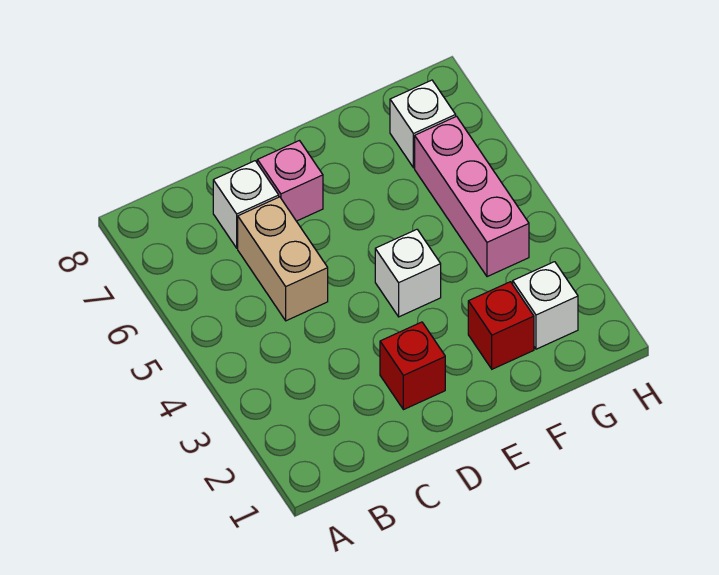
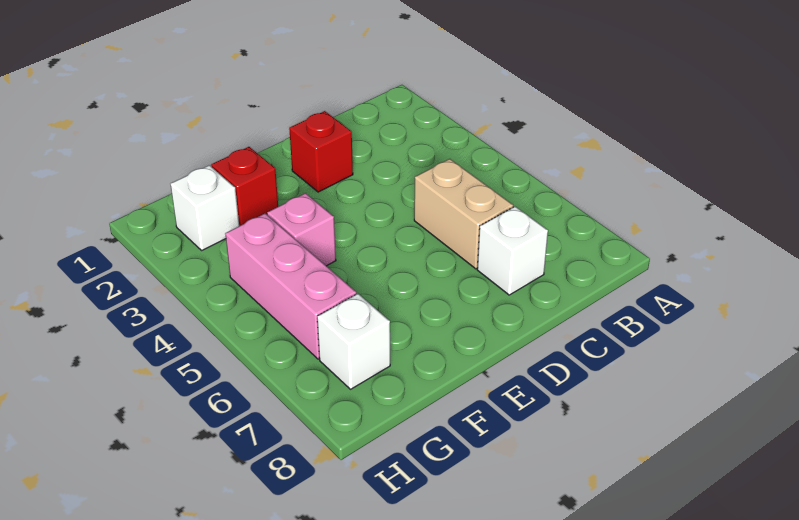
pink 1x1 brick [257,141,323,221] -> pink 1x1 brick moved to [267,193,336,266]
white 1x1 brick [375,229,441,317] -> none

